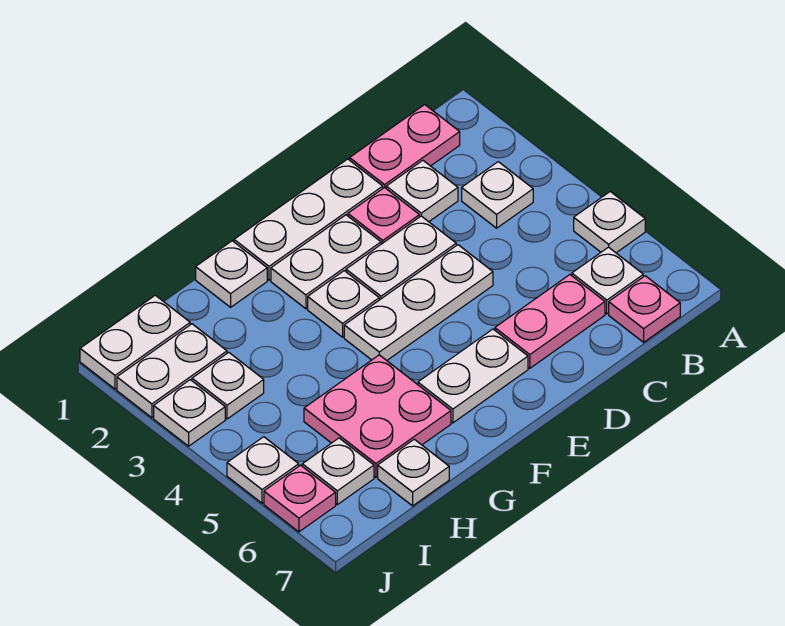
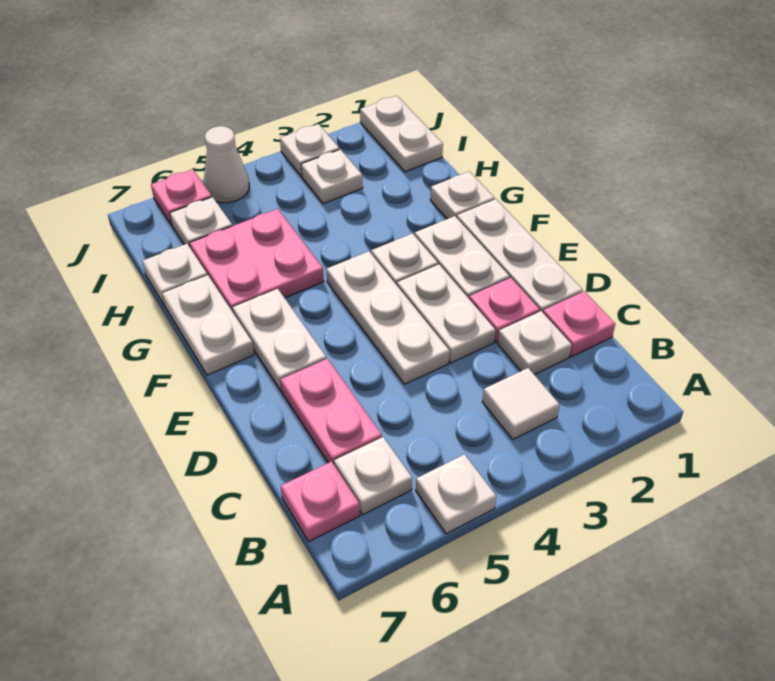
pink 1x2 plate [350,105,460,188] -> pink 1x1 plate [543,291,615,357]
white 1x1 plate [462,162,533,228] -> white 1x1 tile [482,368,560,439]
white 1x2 plate [117,324,227,418] -> white 1x2 plate moved to [162,275,254,375]
white 1x1 plate [227,437,299,503] -> white 1x1 cone [204,126,249,203]

